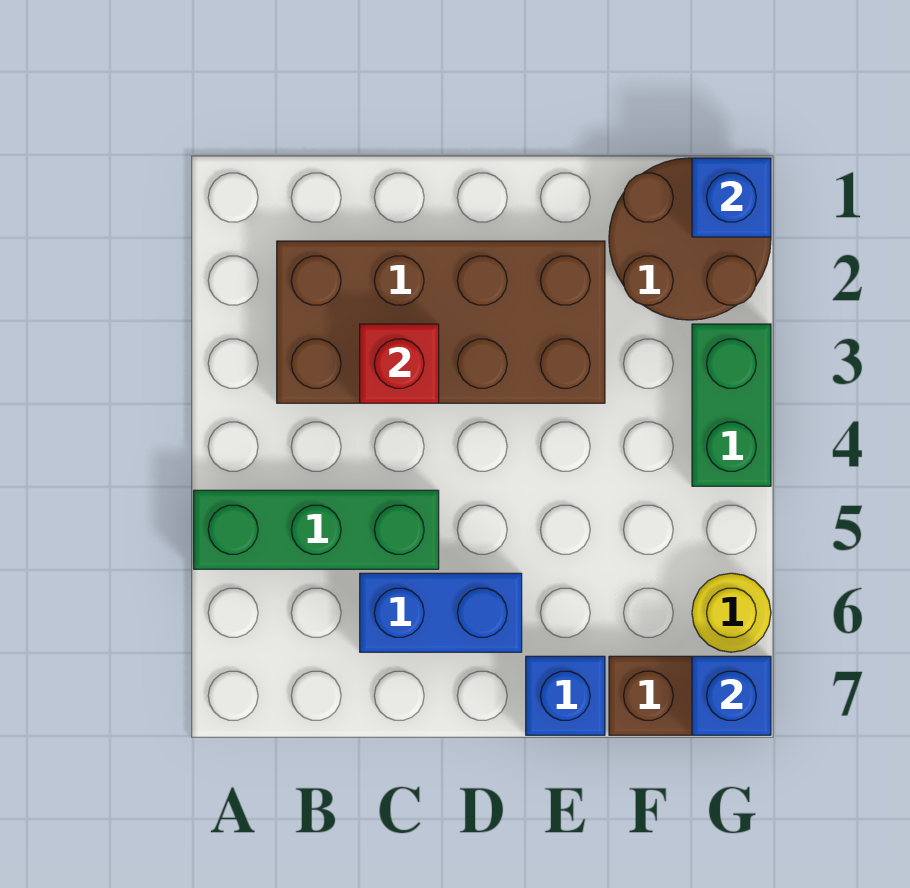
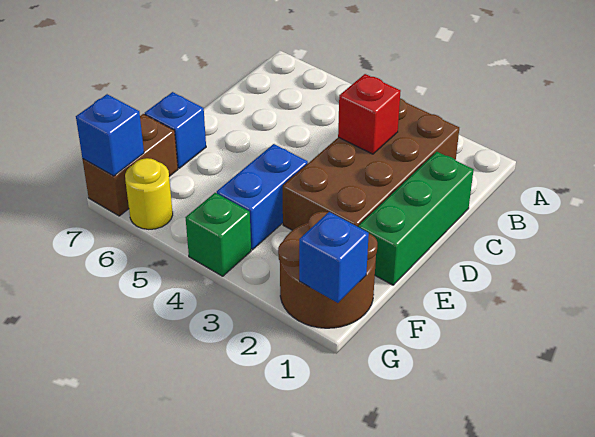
green 1x3 brick [194,490,439,569] -> green 1x3 brick moved to [358,152,474,285]
blue 1x2 brick [360,573,522,652] -> blue 1x2 brick moved to [217,144,308,250]
green 1x2 brick [692,324,771,486] -> green 1x1 brick [185,193,251,276]

